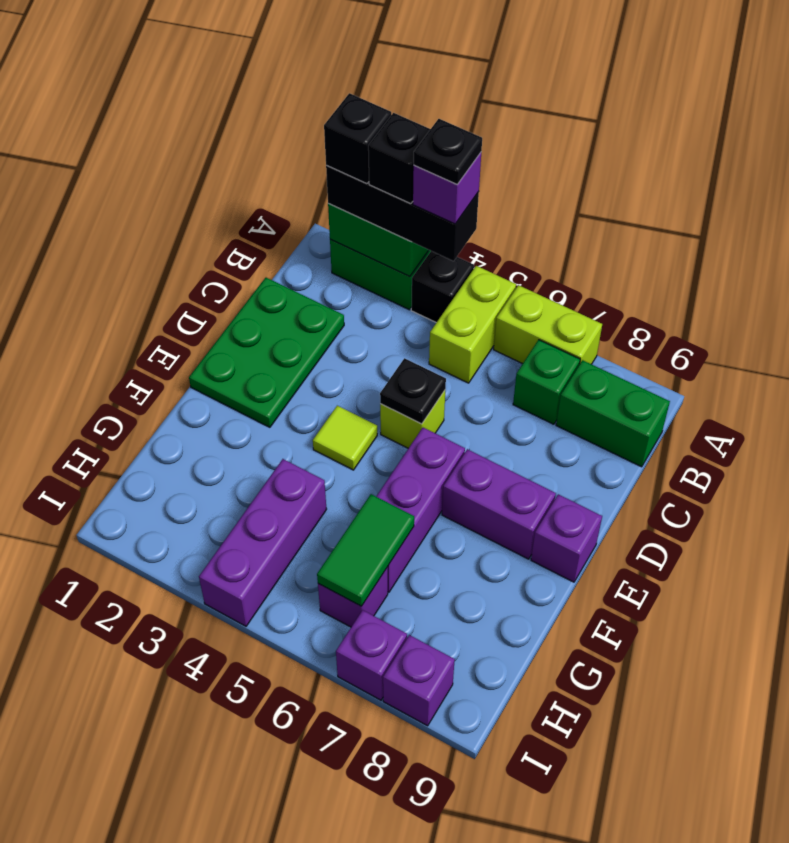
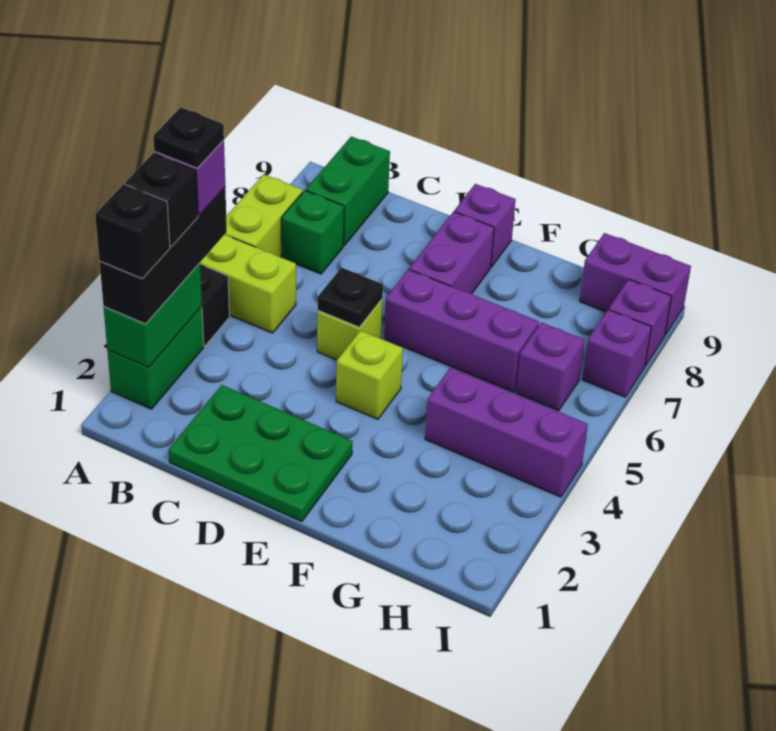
lime 1x1 tile [313,406,377,470] -> lime 1x1 brick [336,330,403,419]
green 1x2 tile [317,494,414,606] -> none
none -> purple 1x2 brick [580,233,691,335]

